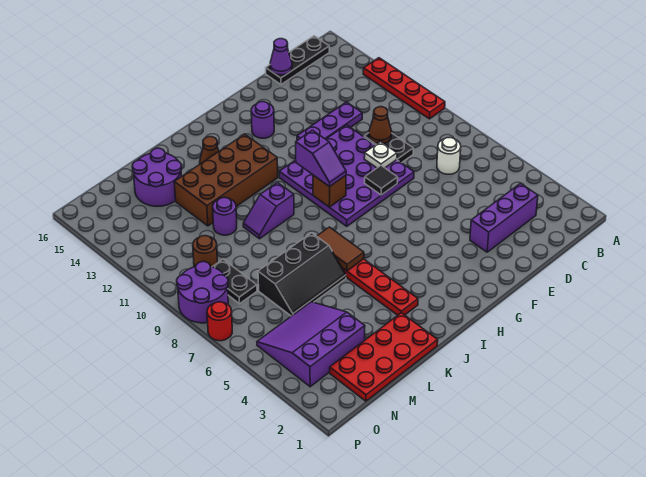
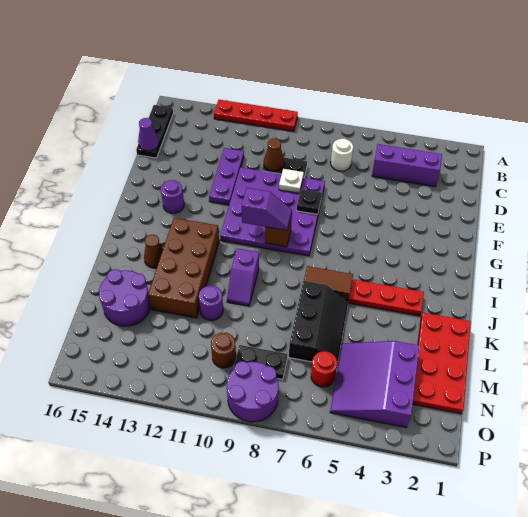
purple 1x3 brick [470,183,538,252] -> purple 1x3 brick turned to [372,144,442,187]
black 1x1 tile [365,166,398,195] -> black 1x1 plate [297,189,322,214]
red 1x1 round brick [207,302,232,341] -> red 1x1 round brick moved to [311,351,337,387]

